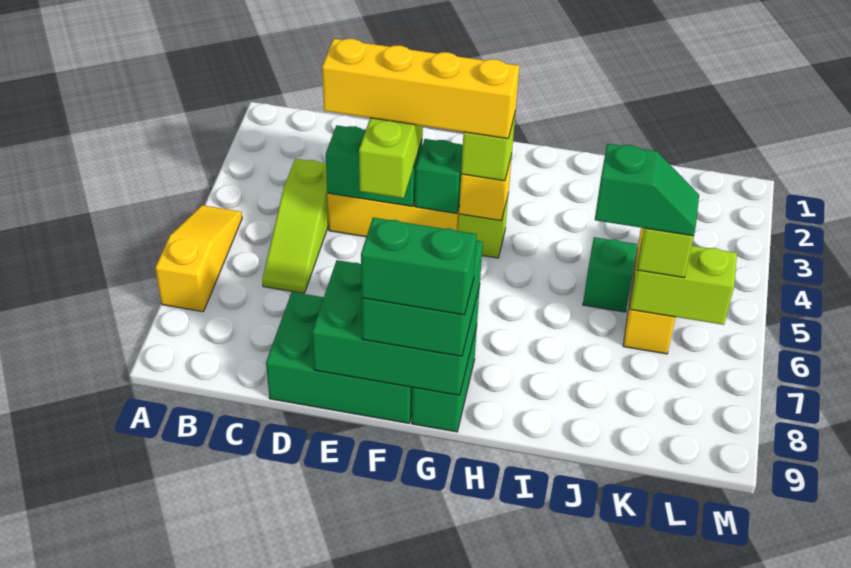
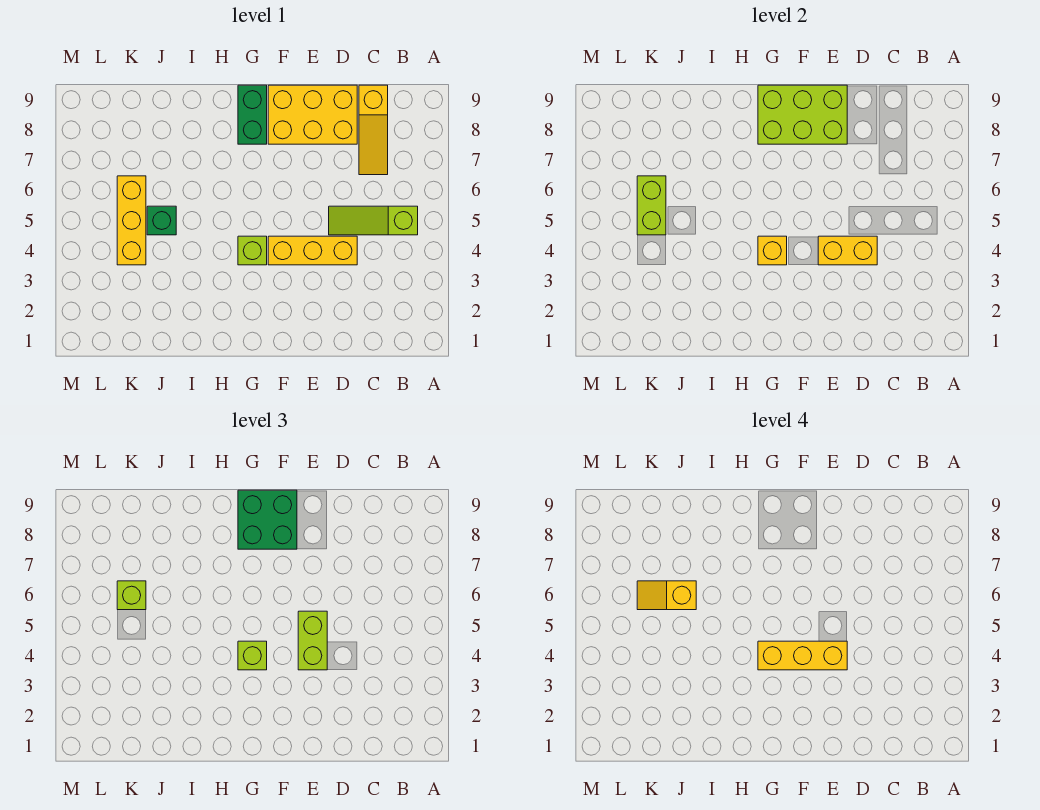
yellow 1x3 slope [155,205,242,312] -> yellow 1x3 slope moved to [359,85,388,175]
lime 1x3 slope [262,159,329,293] -> lime 1x3 slope turned to [329,206,418,235]
green 1x2 brick [326,125,422,206] -> yellow 1x2 brick [818,236,877,265]
yellow 1x4 brick [322,39,519,139] -> yellow 1x3 brick [758,641,847,670]
green 2x3 brick [266,292,412,423] -> yellow 2x3 brick [268,85,357,144]
green 2x3 brick [312,260,480,395] -> lime 2x3 brick [758,85,847,144]
green 1x1 brick [415,139,463,213] -> none
green 1x2 brick [361,218,477,315] -> none
green 1x2 slope [595,144,699,236] -> yellow 1x2 slope [637,581,696,610]
lime 1x2 brick [630,246,737,325] -> lime 1x2 brick turned to [637,176,666,235]

